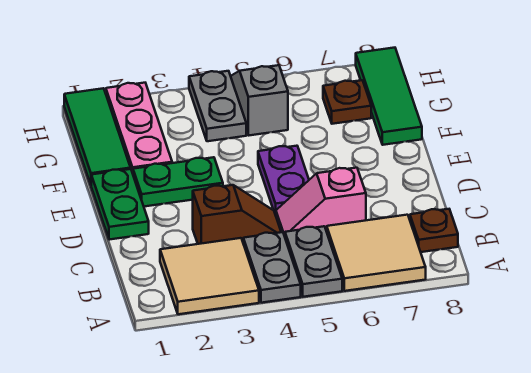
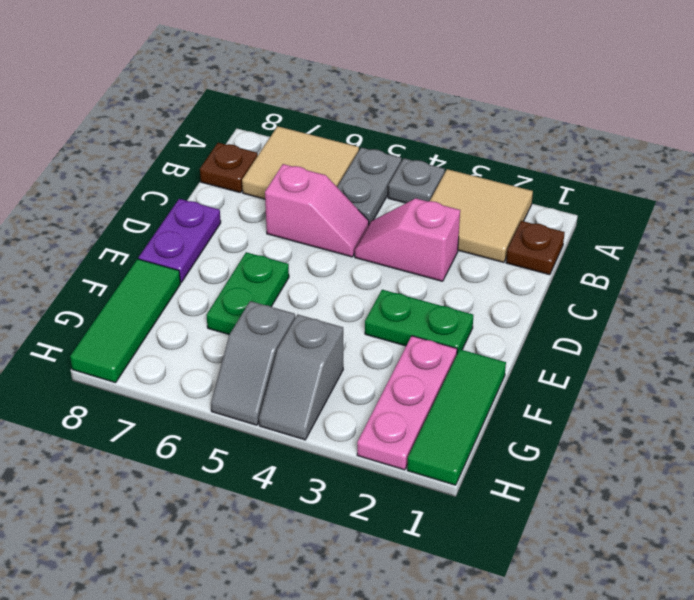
grey 1x2 plate [243,232,301,303] -> grey 1x1 plate [388,158,445,203]
brown 1x2 slope [193,185,281,244] -> pink 1x2 slope [355,198,460,281]
green 1x2 plate [91,169,149,240] -> green 1x2 plate moved to [207,252,289,334]
purple 1x2 plate [258,146,309,215] -> purple 1x2 plate moved to [138,199,221,283]
grey 1x2 plate [189,71,246,141] -> grey 1x2 slope [259,314,343,440]
brown 1x1 plate [323,80,371,124] -> brown 1x1 plate moved to [506,221,565,275]

